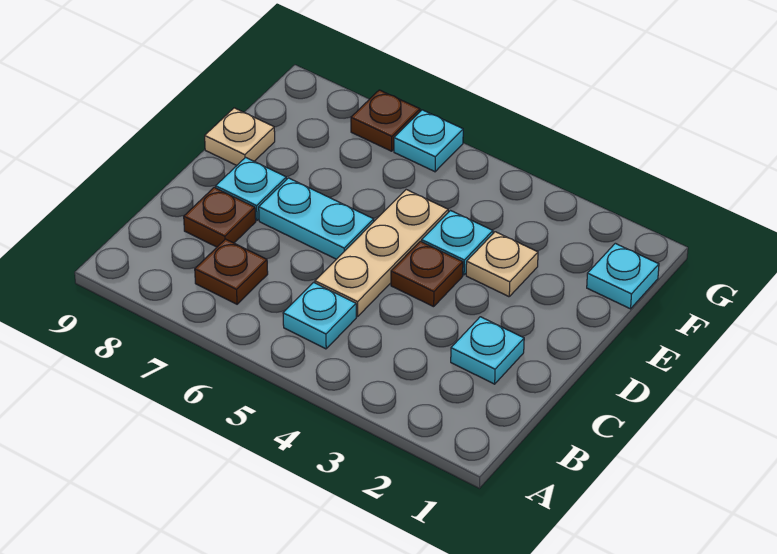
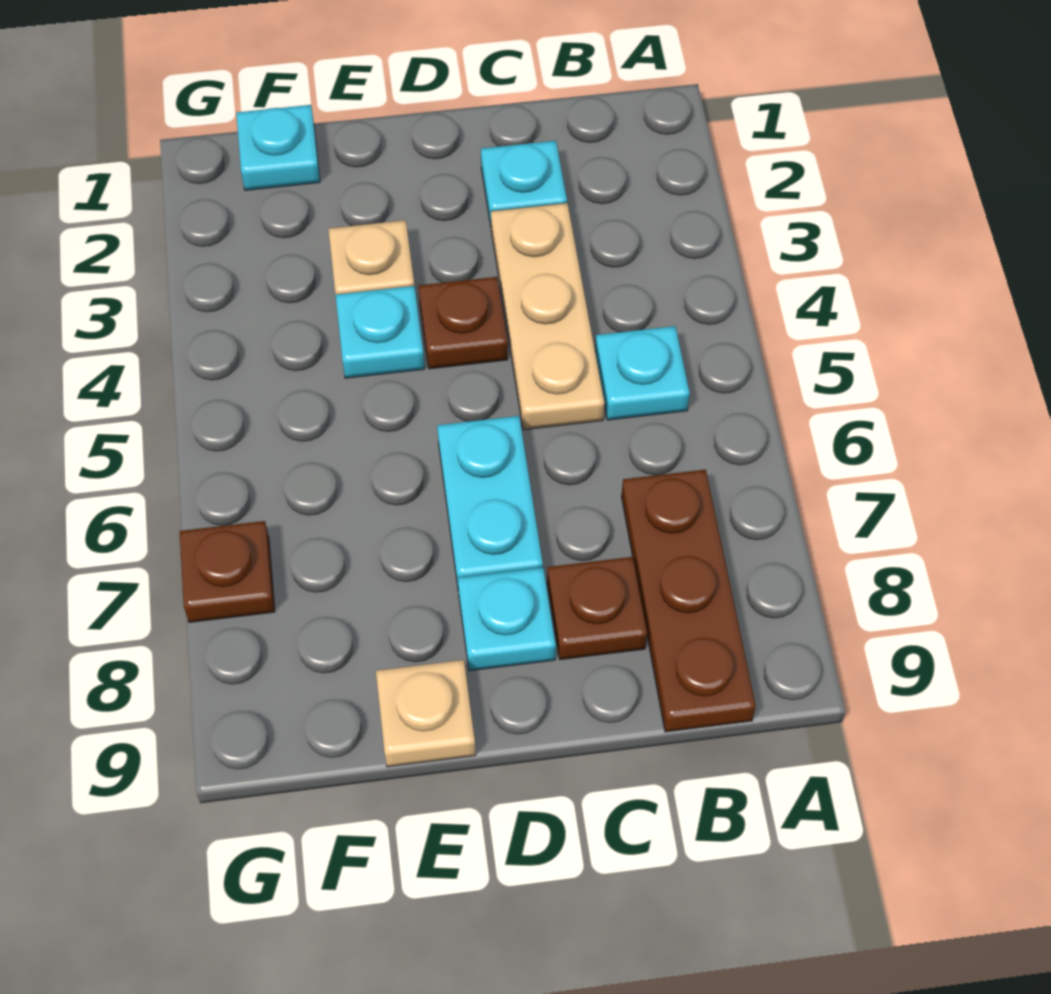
brown 1x1 plate [195,239,268,304] -> brown 1x3 plate [622,470,756,732]
tan 1x3 plate [315,190,448,316] -> tan 1x3 plate turned to [491,203,604,430]
cyan 1x1 plate [394,110,463,172] -> none

